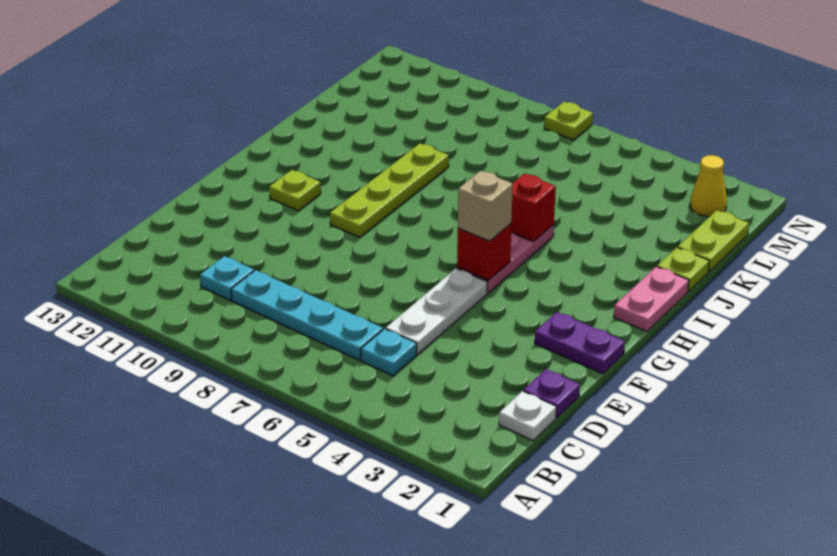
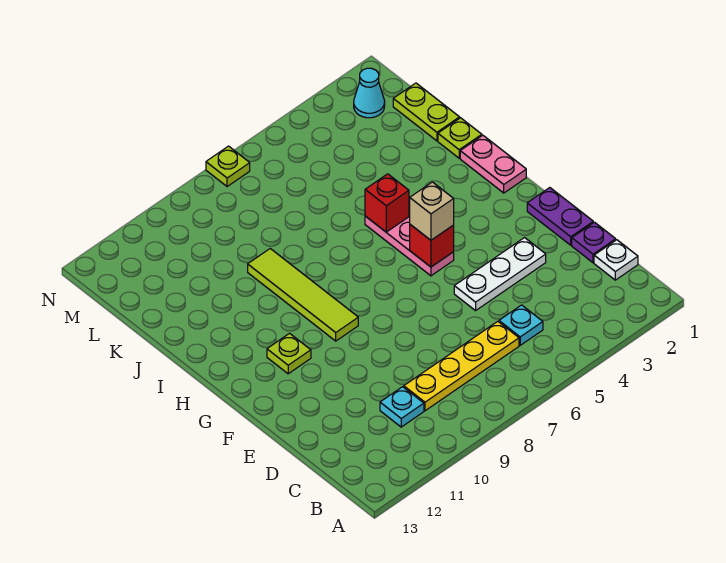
cyan 1x4 plate [231,270,383,360] -> yellow 1x4 plate [404,321,519,411]
white 1x3 plate [386,268,488,354] -> white 1x3 plate turned to [454,238,546,311]
purple 1x2 plate [535,312,625,374] -> purple 1x2 plate turned to [527,188,593,245]
lime 1x4 plate [330,144,449,237] -> lime 1x4 tile [248,249,358,341]
yellow 1x1 cone [690,155,727,216] -> cyan 1x1 cone [354,68,385,118]

